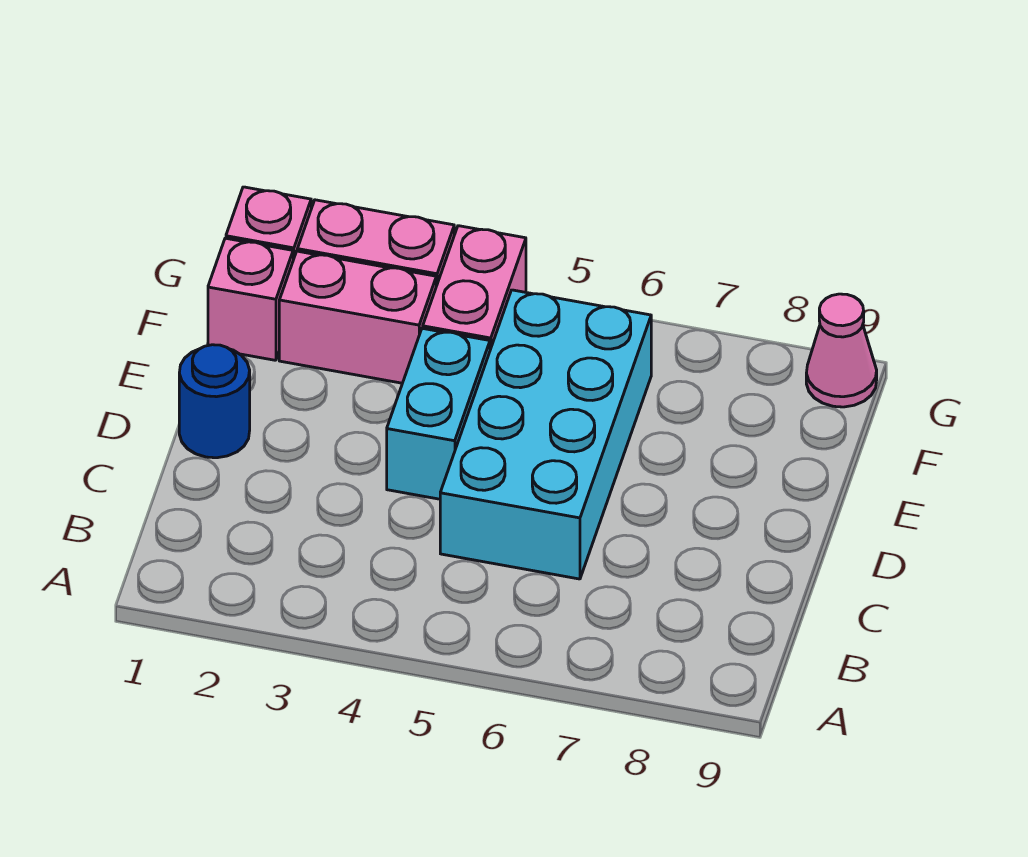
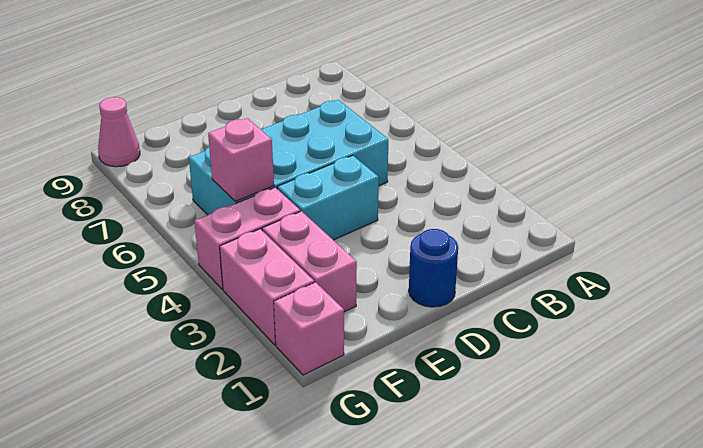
pink 1x1 brick [208,238,293,360] -> pink 1x1 brick moved to [208,118,274,201]

